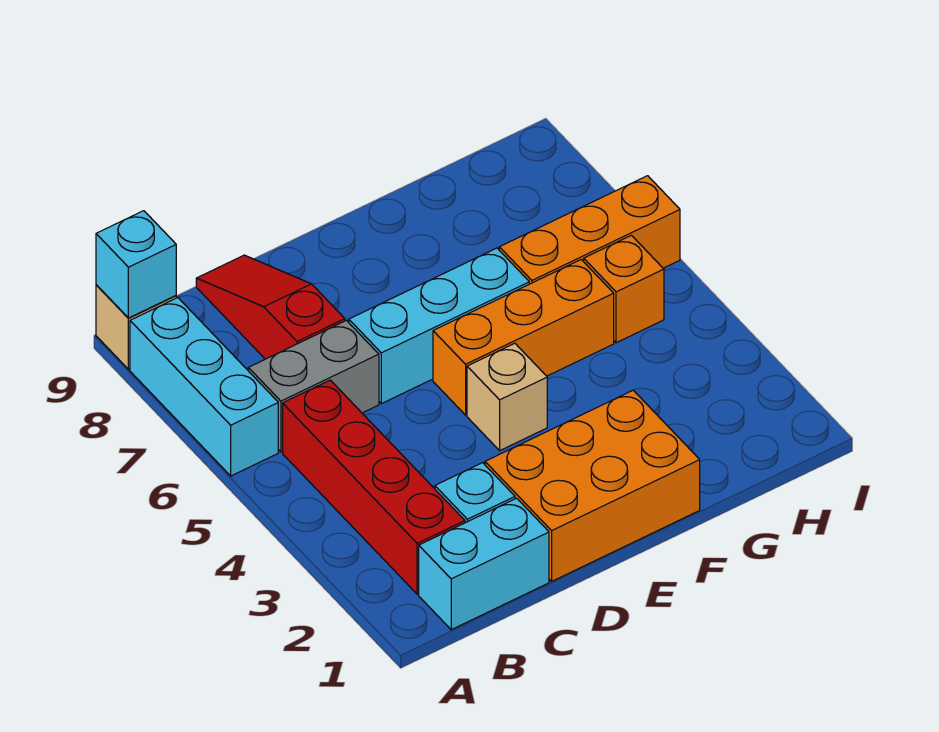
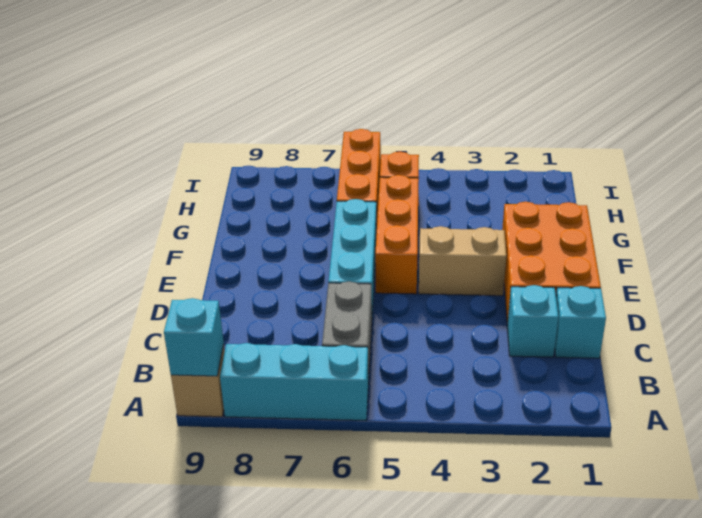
cyan 1x2 brick [419,498,549,630] -> cyan 1x1 brick [555,286,606,358]
red 1x4 brick [283,380,465,594] -> none
red 1x3 slope [196,255,345,359] -> none
tan 1x1 brick [467,343,547,450] -> tan 1x2 brick [419,226,506,296]

